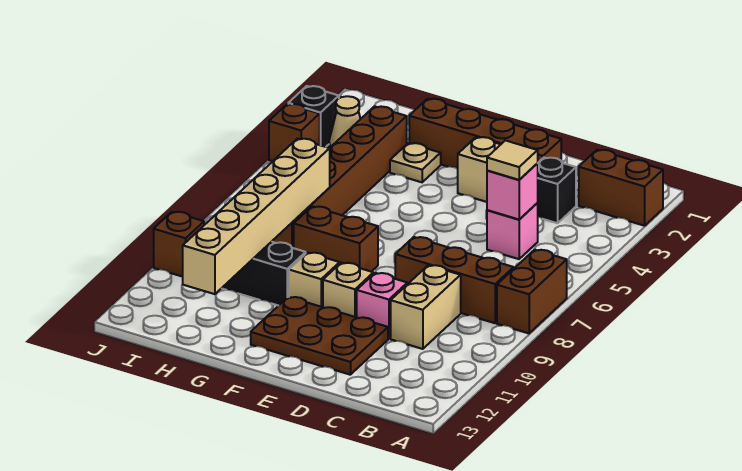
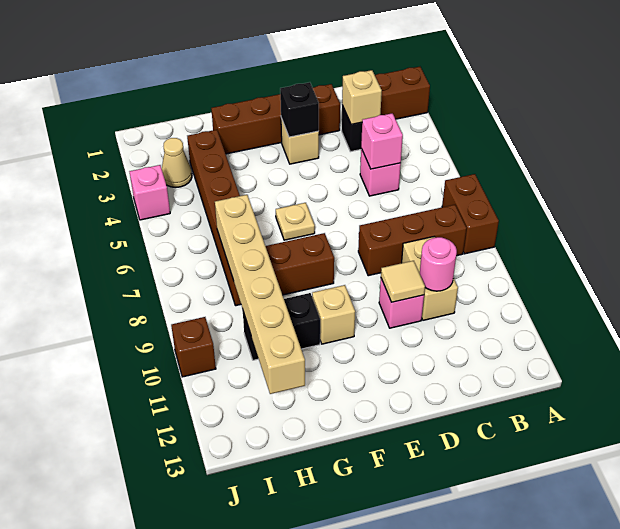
tan 1x1 tile [487,140,538,180] -> tan 1x1 tile moved to [381,261,425,302]
none -> pink 1x1 round brick [420,237,457,291]
brown 2x3 plate [251,297,388,375] -> none
tan 1x1 brick [323,263,373,317] -> tan 1x1 brick moved to [342,70,382,124]
tan 1x1 plate [390,143,441,182] -> tan 1x1 plate moved to [276,203,315,240]
black 1x1 brick [288,86,339,147] -> black 1x1 brick moved to [280,82,319,137]
brown 1x1 brick [269,104,320,161] -> pink 1x1 brick [129,165,170,220]

